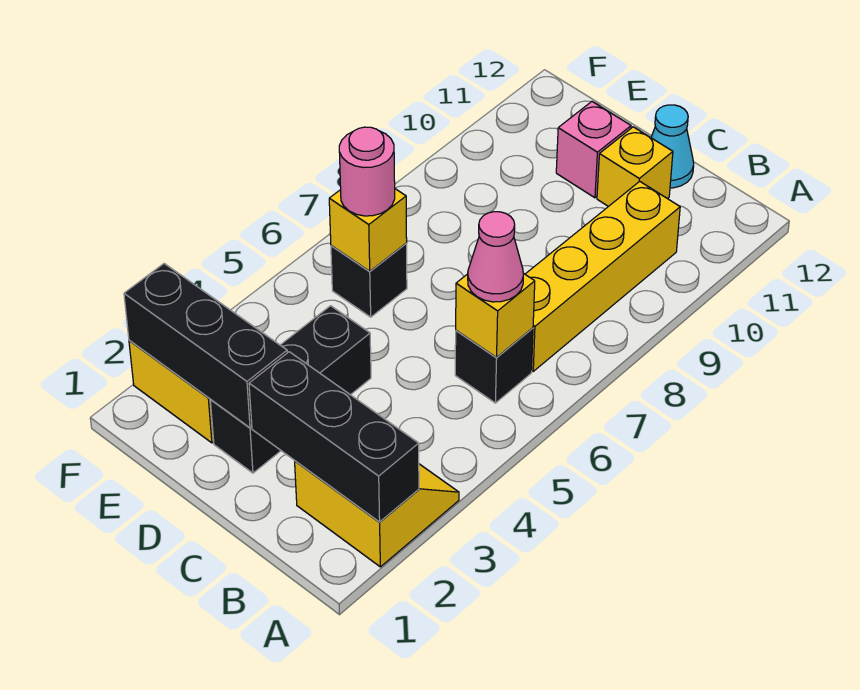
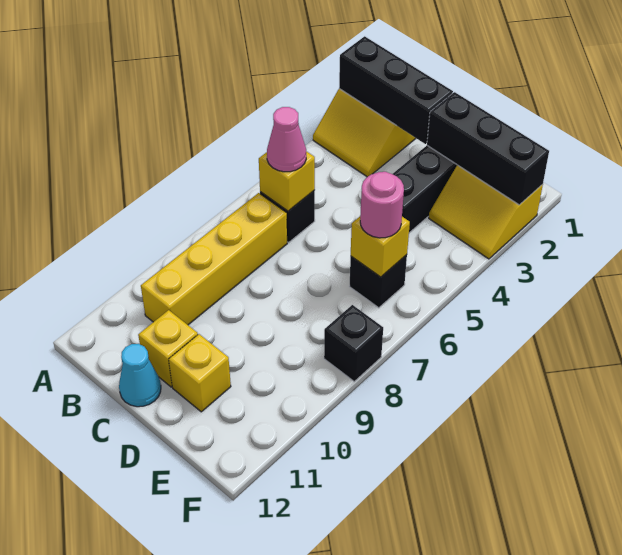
pink 1x1 brick [556,102,631,198] -> yellow 1x1 brick [169,334,231,412]
none -> black 1x1 brick [324,305,383,381]

